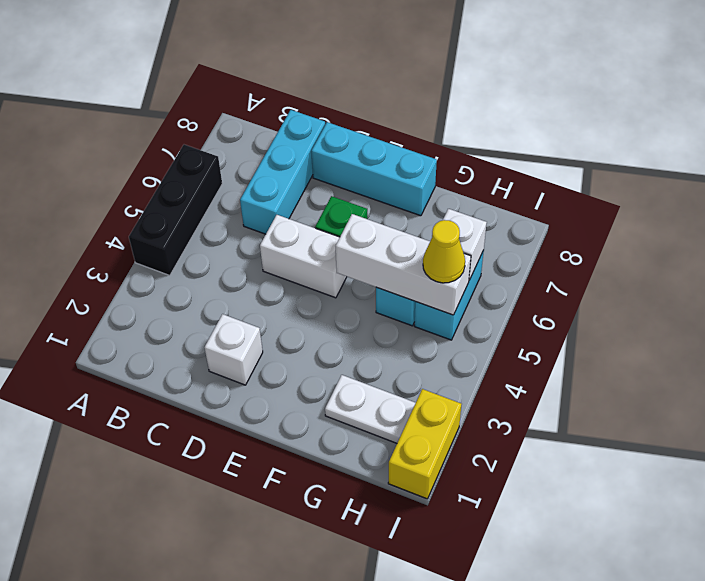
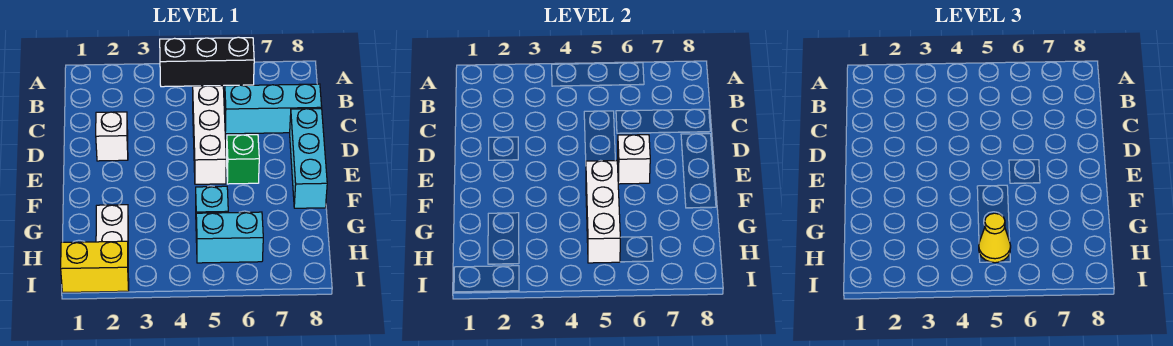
white 1x2 brick [260,215,347,298] -> white 1x3 brick [193,86,226,184]
white 1x1 brick [443,209,487,280] -> white 1x1 brick moved to [618,135,650,184]

